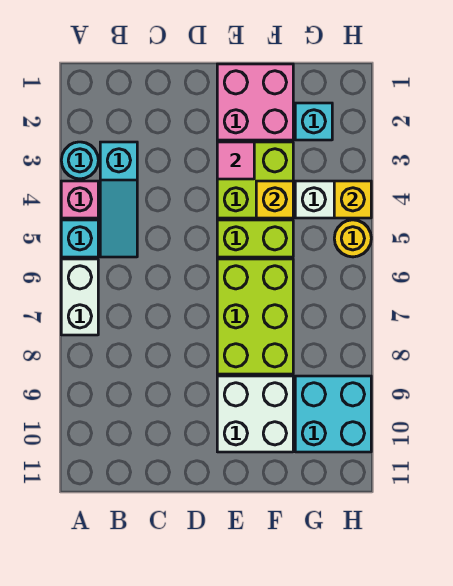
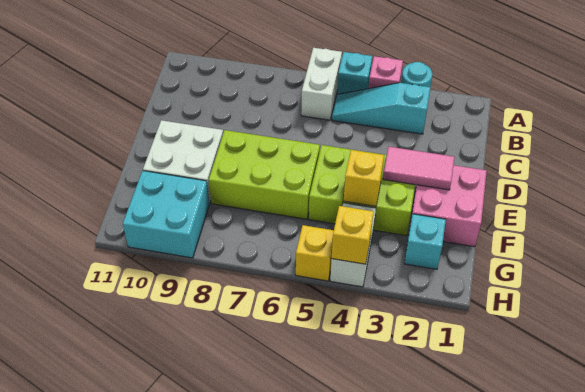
white 1x2 brick [61,259,98,335] -> white 1x2 brick turned to [301,48,342,120]
pink 1x1 tile [217,142,254,179] -> pink 1x2 tile [383,147,454,190]
yellow 1x1 round brick [334,220,371,257] -> yellow 1x1 brick [296,225,334,281]

